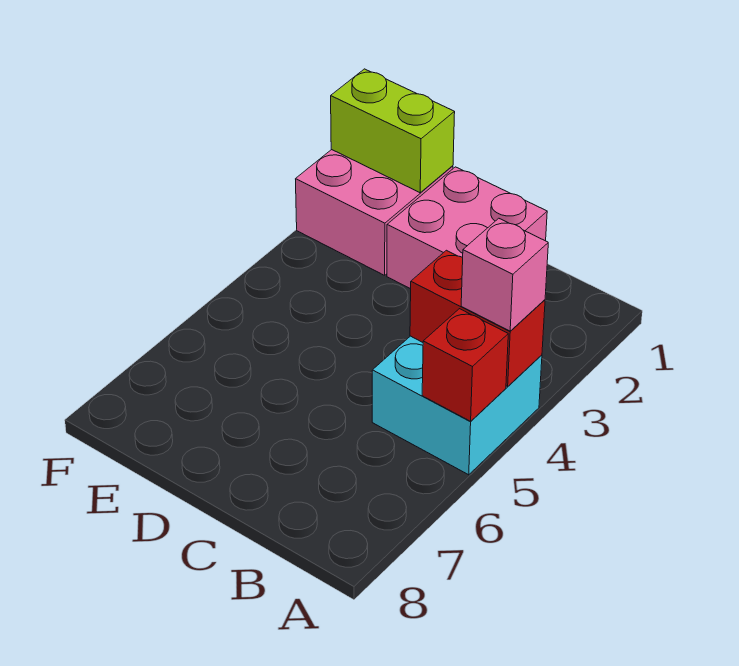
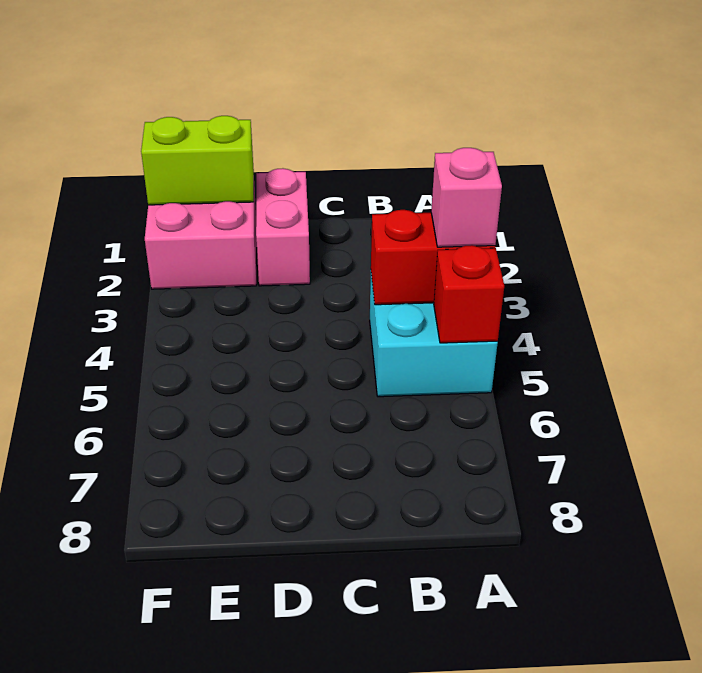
pink 2x2 brick [387,167,547,289] -> pink 1x2 brick [256,168,310,286]

